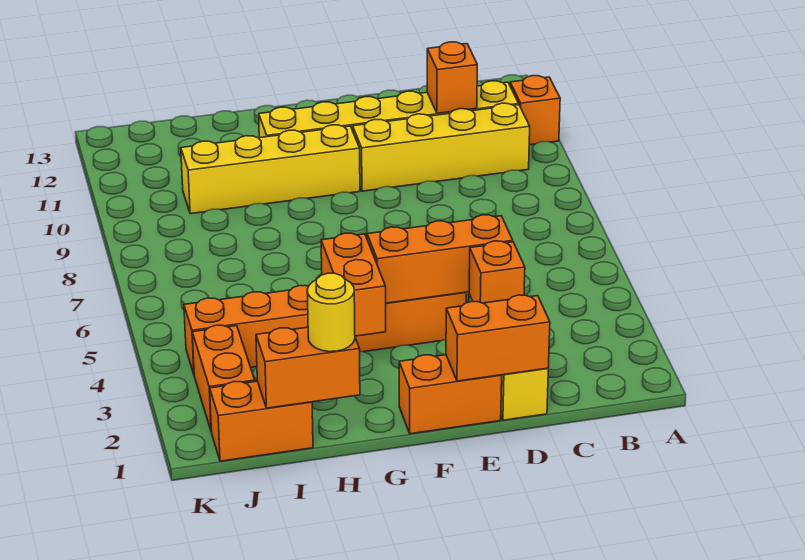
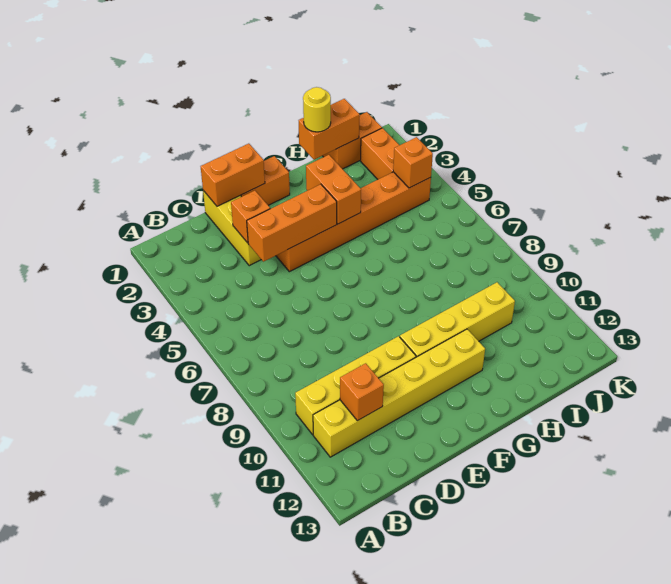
orange 1x1 brick [510,76,560,145] -> orange 1x1 brick moved to [393,137,433,188]

